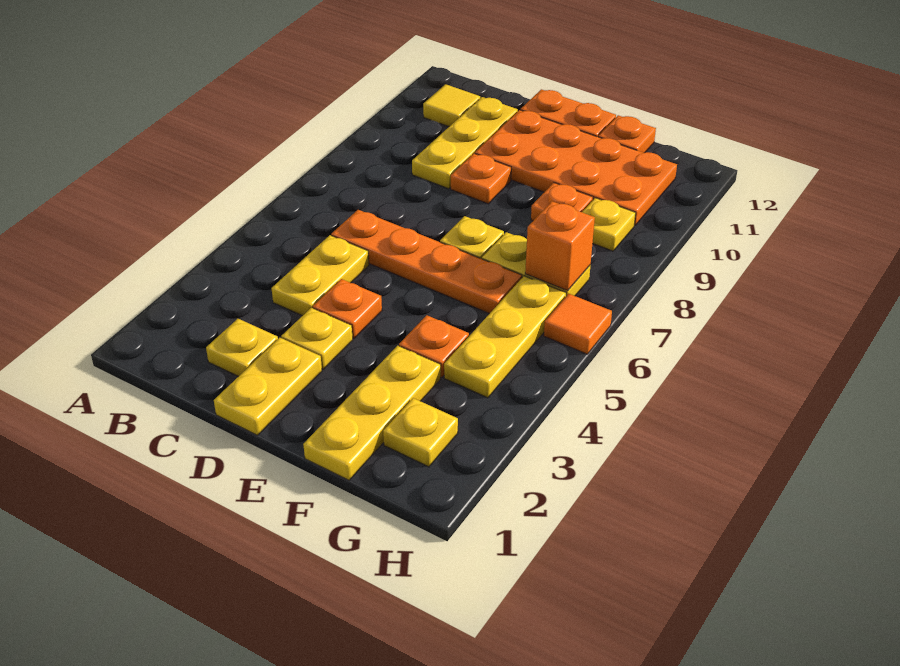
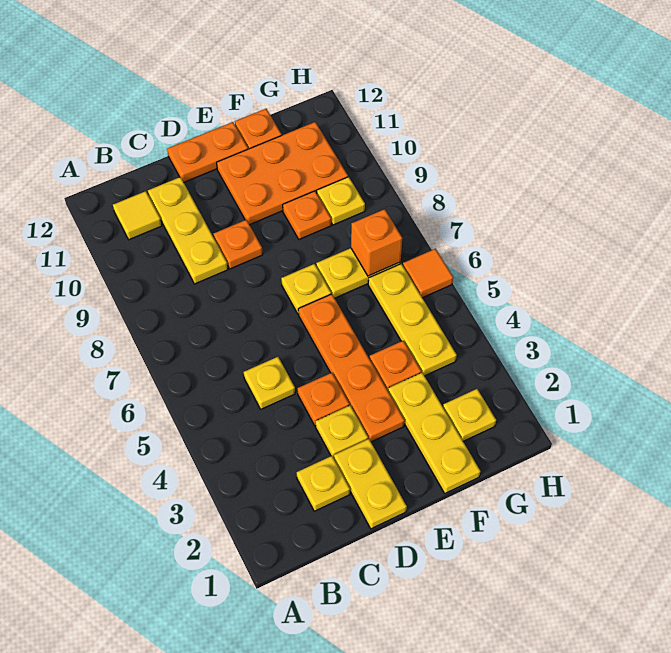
yellow 1x2 plate [272,235,369,316] -> yellow 1x1 plate [244,357,295,409]
orange 1x4 plate [331,210,522,314] -> orange 1x4 plate turned to [298,294,405,442]
orange 2x4 plate [475,110,677,226] -> orange 2x3 plate [217,122,348,225]

